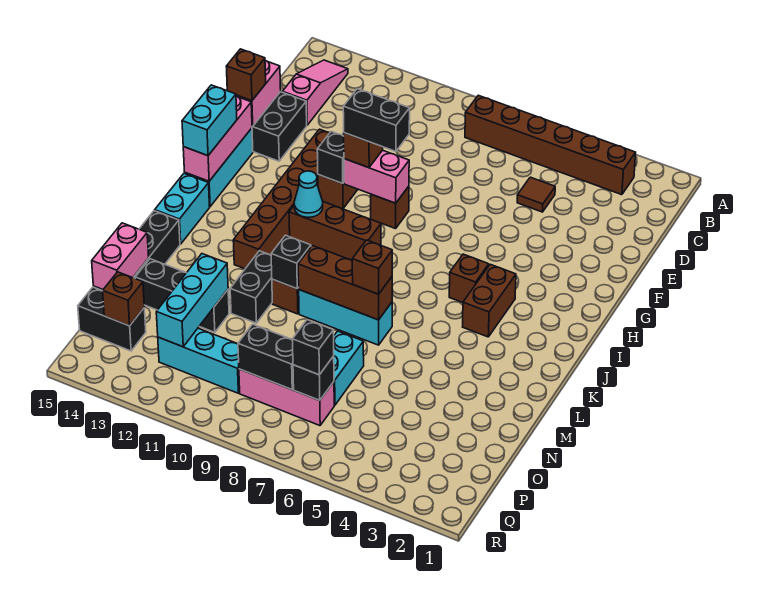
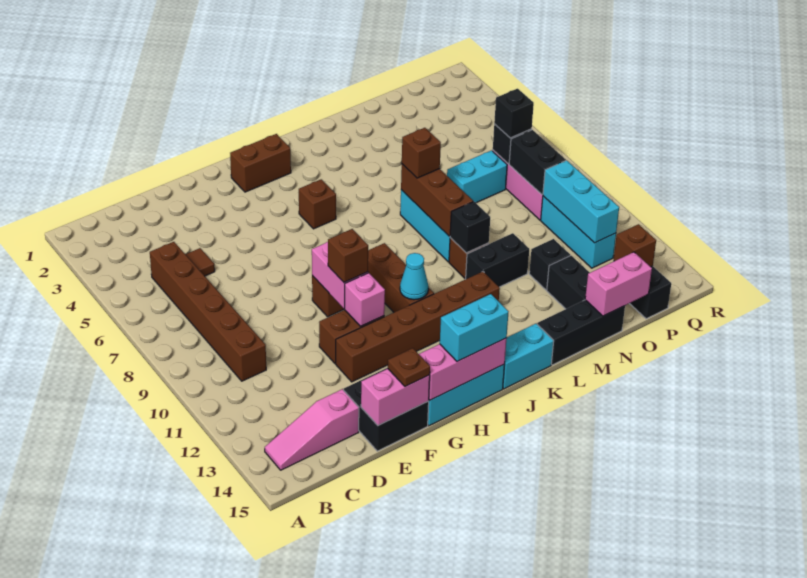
brown 1x6 brick [465,95,636,195] -> brown 1x6 brick moved to [150,242,266,381]
brown 1x1 brick [226,49,266,101] -> brown 1x1 plate [388,348,430,386]
black 1x2 brick [343,89,410,151] -> none
black 1x1 brick [317,131,344,184] -> pink 1x1 brick [345,273,385,326]
brown 1x2 brick [463,264,516,337] -> brown 1x2 brick moved to [230,134,291,192]
cyan 1x3 brick [156,254,228,347] -> cyan 1x3 brick turned to [543,160,619,243]

